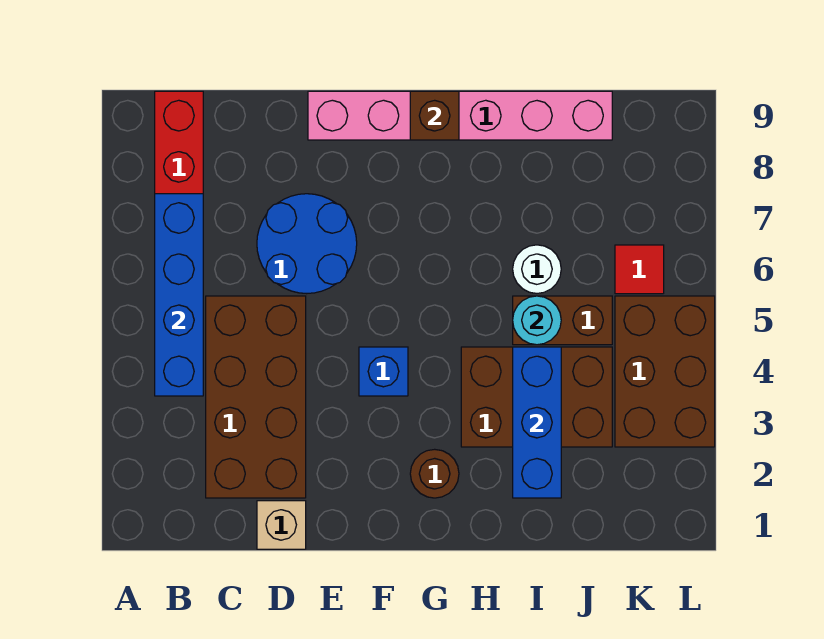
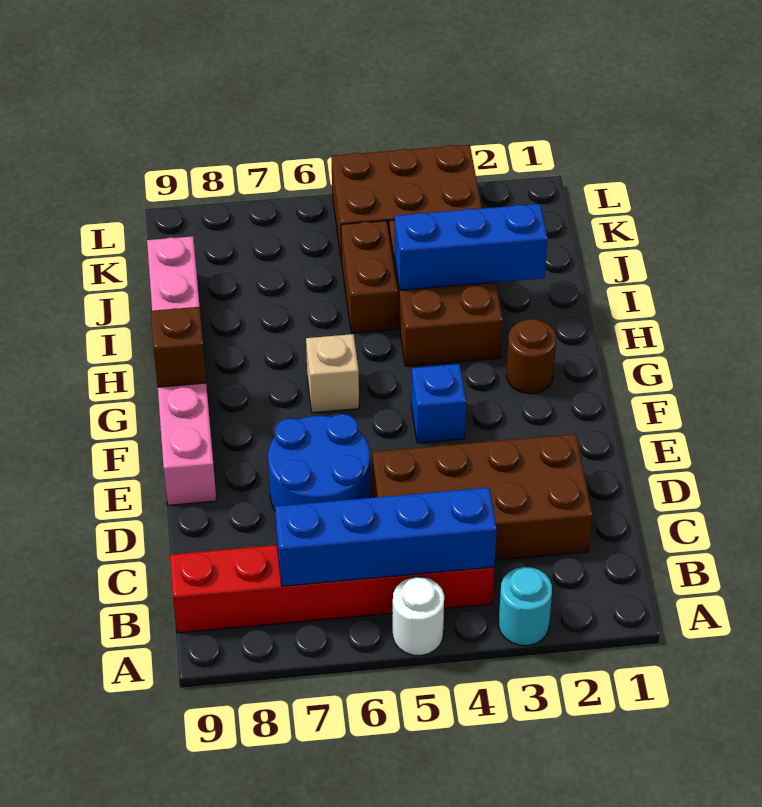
tan 1x1 brick [257,501,306,549] -> tan 1x1 brick moved to [306,334,359,413]
cyan 1x1 round brick [513,296,561,345] -> cyan 1x1 round brick moved to [499,567,552,646]
white 1x1 round brick [513,245,561,293] -> white 1x1 round brick moved to [393,577,444,655]
red 1x1 tile [615,245,664,294] -> none

